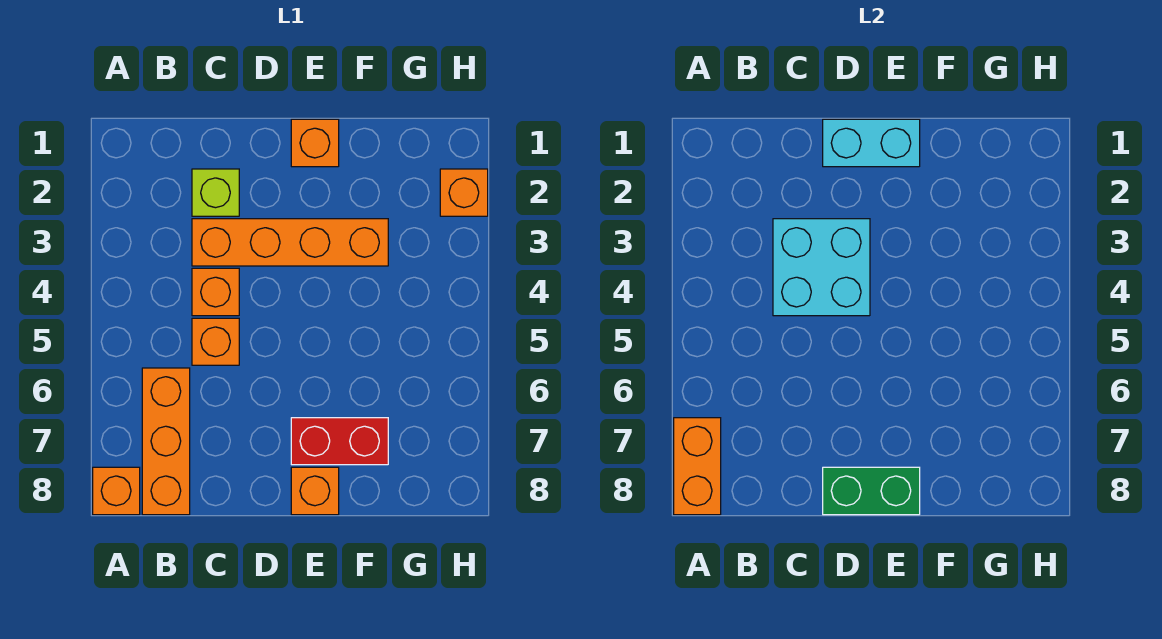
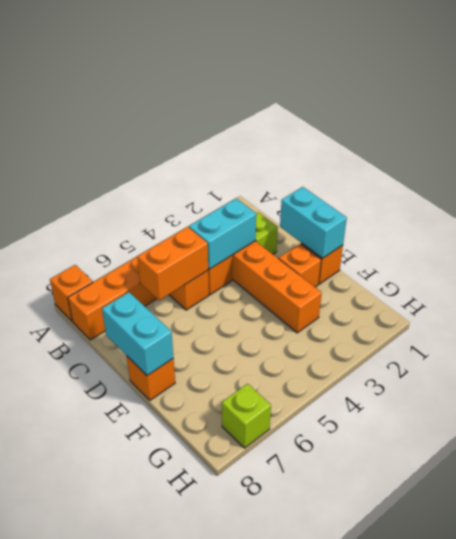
orange 1x2 brick [674,418,721,515] -> orange 1x2 brick moved to [137,227,208,300]
cyan 2x2 brick [773,219,870,316] -> cyan 1x2 brick [189,199,256,269]
green 1x2 brick [823,467,920,515] -> cyan 1x2 brick [102,292,173,376]
red 1x2 brick [291,418,388,465] -> none
orange 1x1 brick [440,169,488,216] -> orange 1x1 brick moved to [279,244,321,287]
none -> lime 1x1 brick [222,384,271,448]

